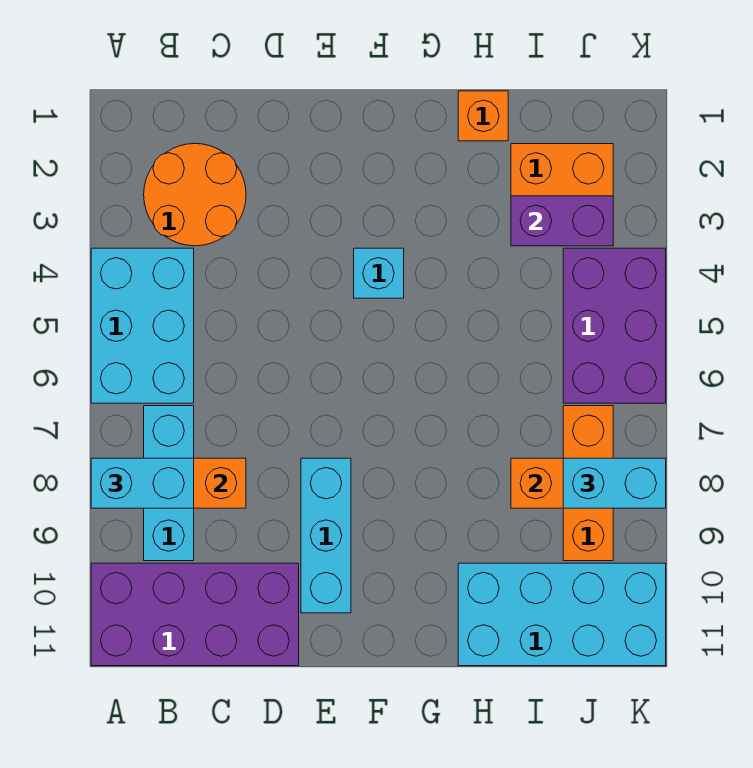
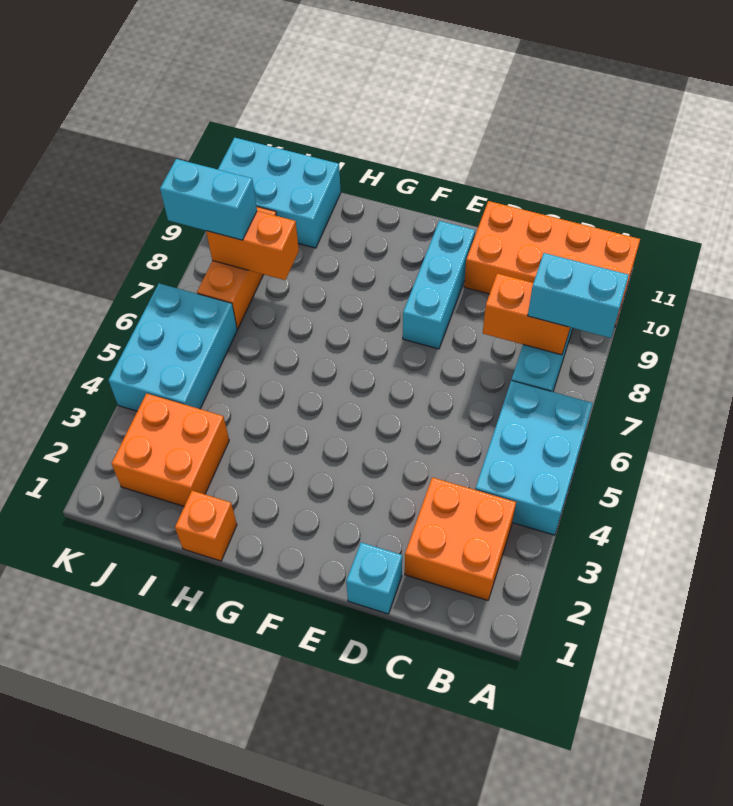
purple 2x4 brick [91,563,299,666] -> orange 2x4 brick [464,201,640,327]
orange 2x2 round brick [144,144,246,246] -> orange 2x2 brick [405,477,516,600]
cyan 1x1 brick [354,248,404,298] -> cyan 1x1 brick moved to [346,542,402,614]
cyan 2x4 brick [458,563,666,666] -> cyan 2x3 brick [218,138,341,248]
purple 1x2 brick [511,196,613,246] -> none
purple 2x3 brick [563,248,666,403] -> cyan 2x3 brick [109,283,237,411]

